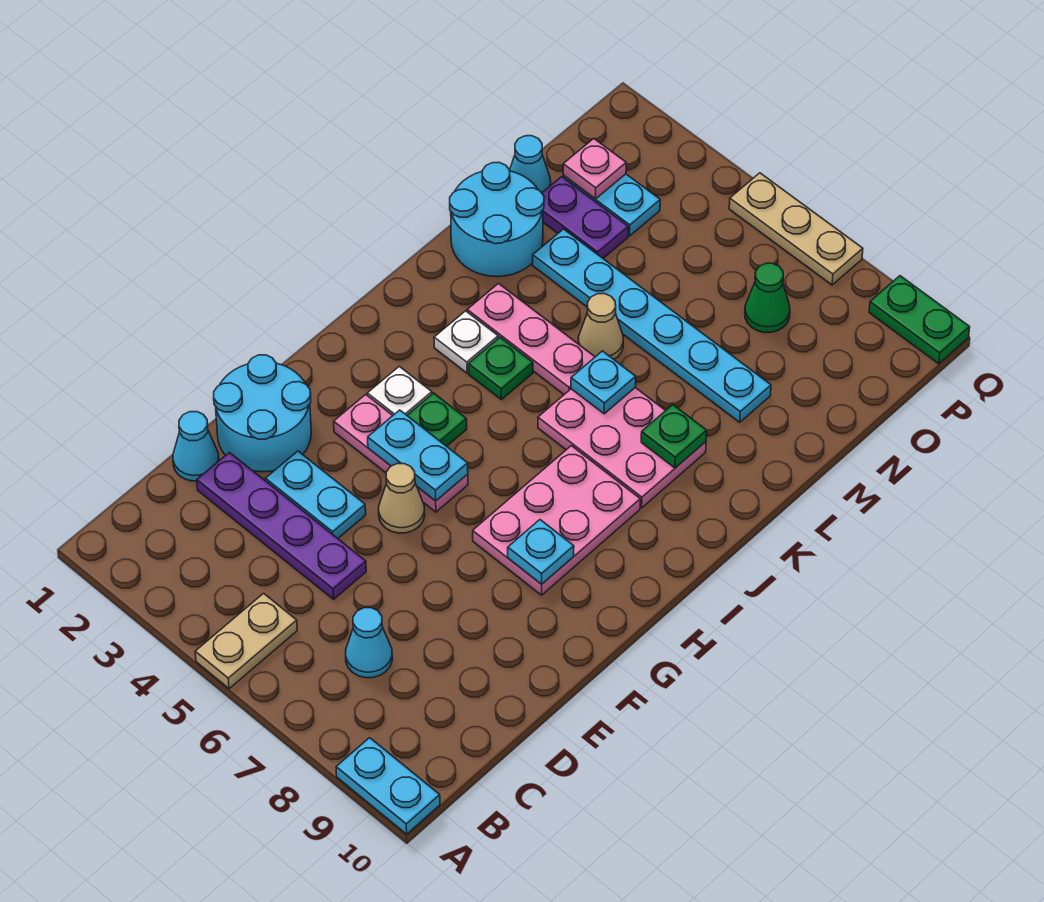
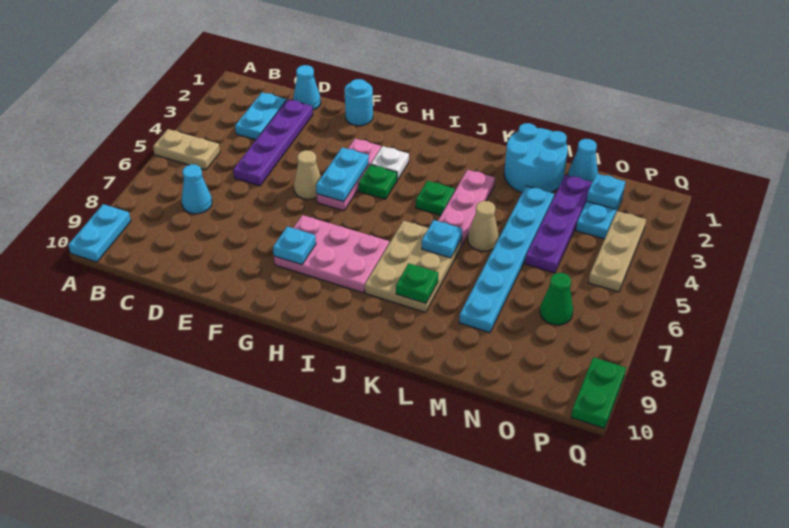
cyan 2x2 round brick [214,355,311,472] -> cyan 1x1 round brick [345,79,373,126]
cyan 1x2 plate [265,451,366,538] -> cyan 1x2 plate moved to [235,92,286,140]
white 1x1 plate [434,311,498,373] -> none
pink 2x3 plate [538,388,706,508] -> tan 2x3 plate [365,221,462,312]
purple 1x2 plate [542,177,628,258] -> purple 1x4 plate [525,175,592,273]
pink 1x1 plate [563,139,626,199] -> cyan 1x1 plate [587,174,625,209]
tan 1x3 plate [729,173,863,285] -> tan 1x3 plate moved to [588,211,646,292]

